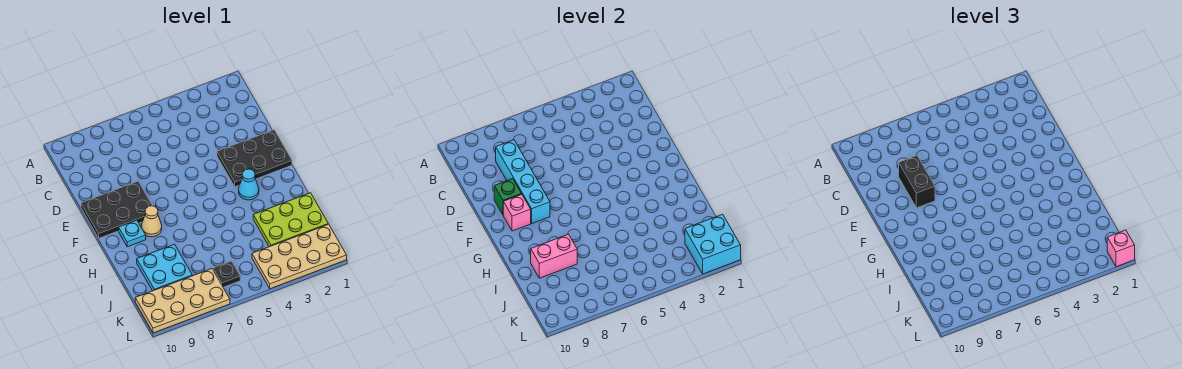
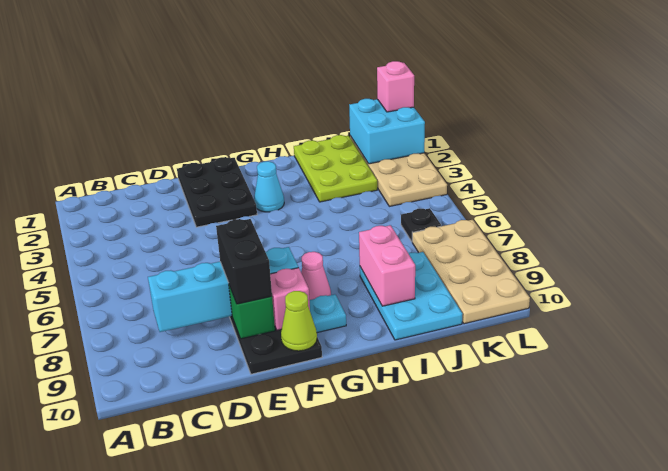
black 1x2 brick [899,156,935,208] -> black 1x2 brick turned to [216,219,272,304]
none -> lime 1x1 cone [281,291,317,351]
tan 1x1 cone [141,206,162,237] -> pink 1x1 cone [301,252,331,300]
cyan 2x2 plate [137,244,192,291] -> cyan 2x3 plate [360,252,463,340]

